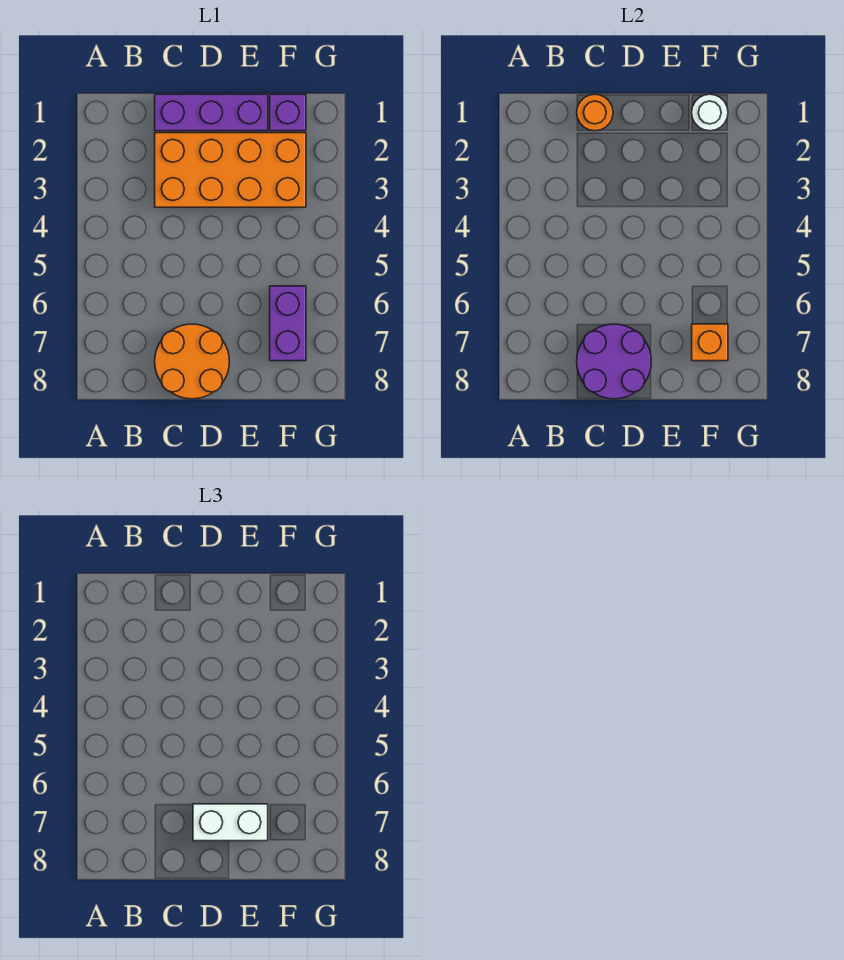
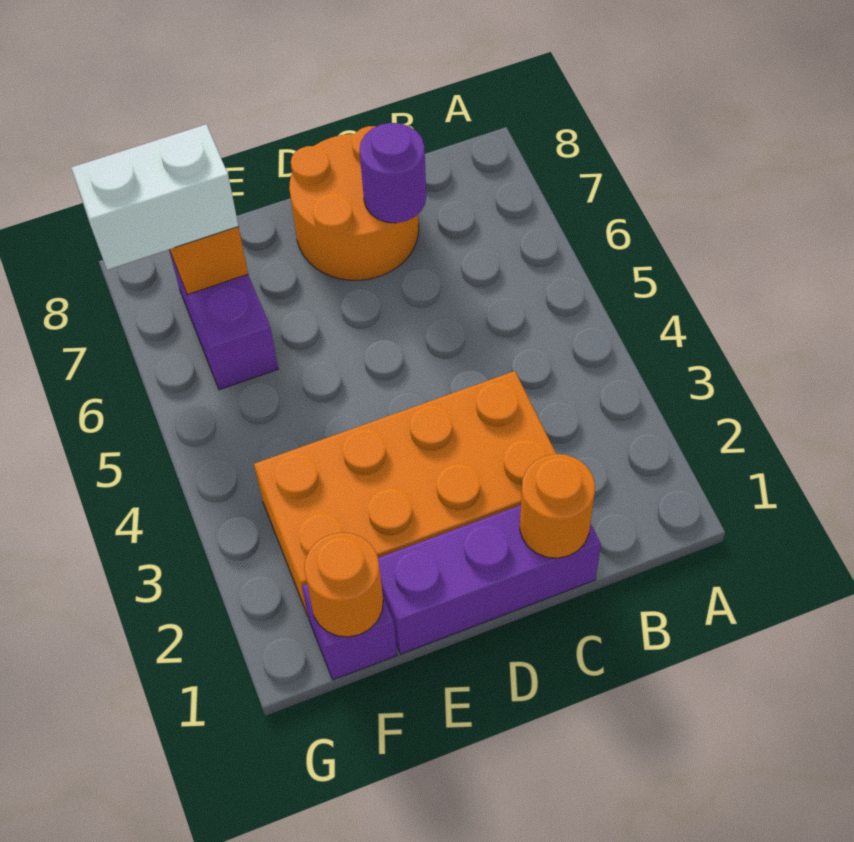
purple 2x2 round brick [577,324,651,399] -> purple 1x1 round brick [360,123,426,223]
white 1x2 brick [193,804,268,841] -> white 1x2 brick moved to [71,124,238,270]
white 1x1 round brick [692,94,728,131] -> orange 1x1 round brick [304,533,383,637]

